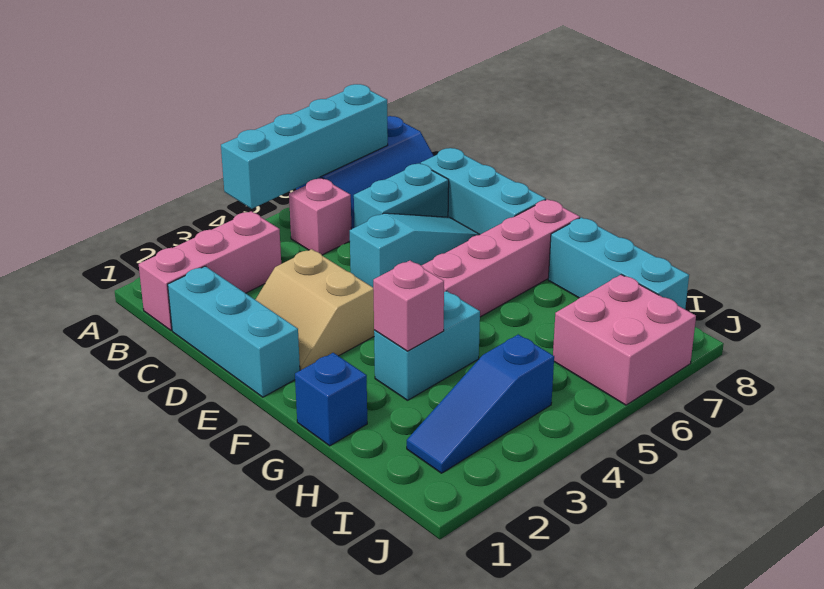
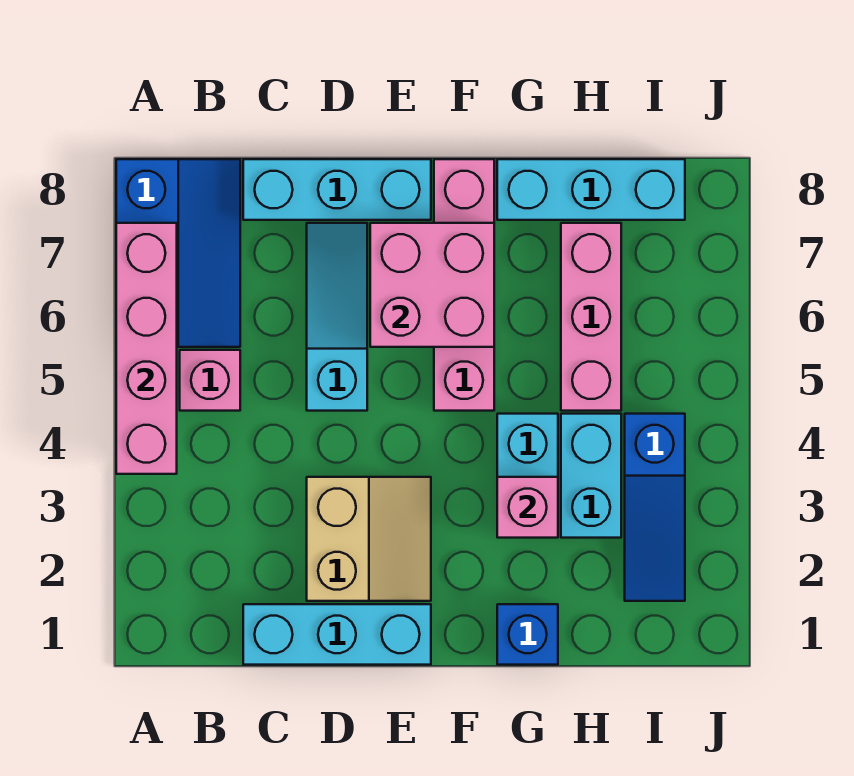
cyan 1x4 brick [221,84,388,209] -> pink 1x4 brick [116,223,177,474]
pink 1x3 brick [139,211,281,330] -> pink 1x3 brick moved to [561,223,621,411]
cyan 1x2 brick [354,163,449,227] -> cyan 1x2 brick moved to [561,414,621,538]
tan 2x2 slope [255,249,374,370] -> tan 2x2 slope turned to [307,477,431,601]
pink 2x2 brick [553,275,696,405] -> pink 2x2 brick moved to [370,223,494,347]

